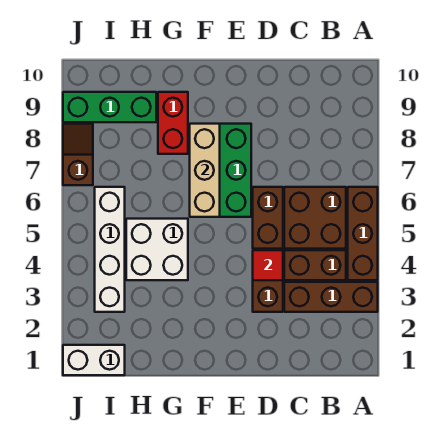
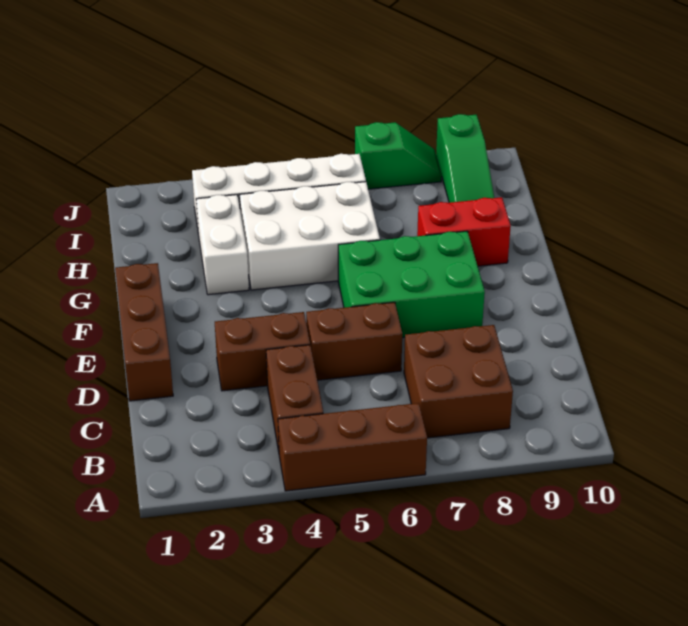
brown 1x3 brick [284,282,378,312] -> brown 1x3 brick moved to [115,263,173,401]
brown 2x2 brick [284,187,346,249] -> brown 2x2 brick moved to [404,325,513,438]
red 1x1 tile [253,250,283,280] -> none
tan 1x3 brick [190,124,220,217] -> none
white 2x2 brick [126,219,188,280] -> white 2x3 brick [240,182,380,290]
green 1x3 brick [63,92,156,122] -> green 1x3 slope [436,114,494,203]
white 1x2 brick [63,345,125,375] -> white 1x2 brick moved to [196,195,249,295]
brown 1x2 slope [63,124,93,185] -> green 1x2 slope [355,122,442,189]

